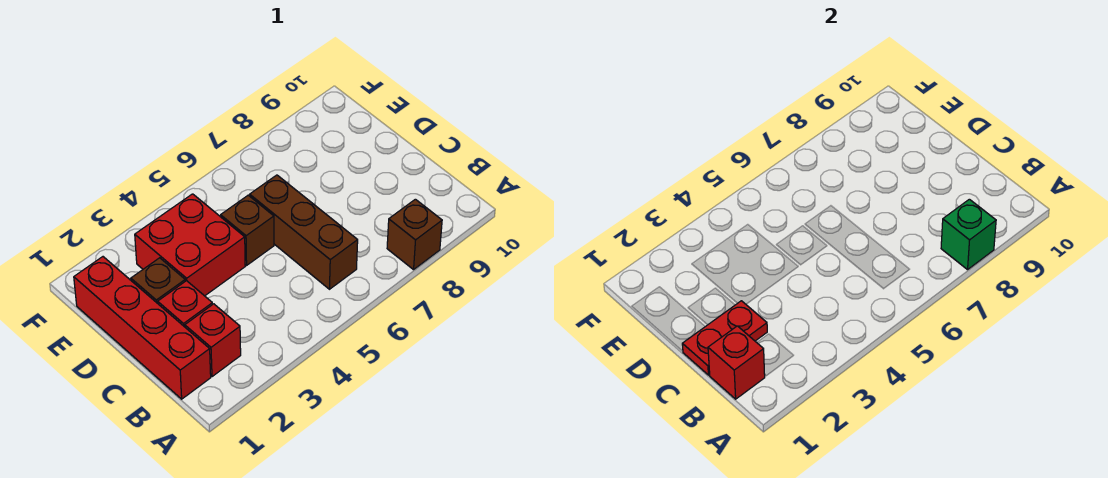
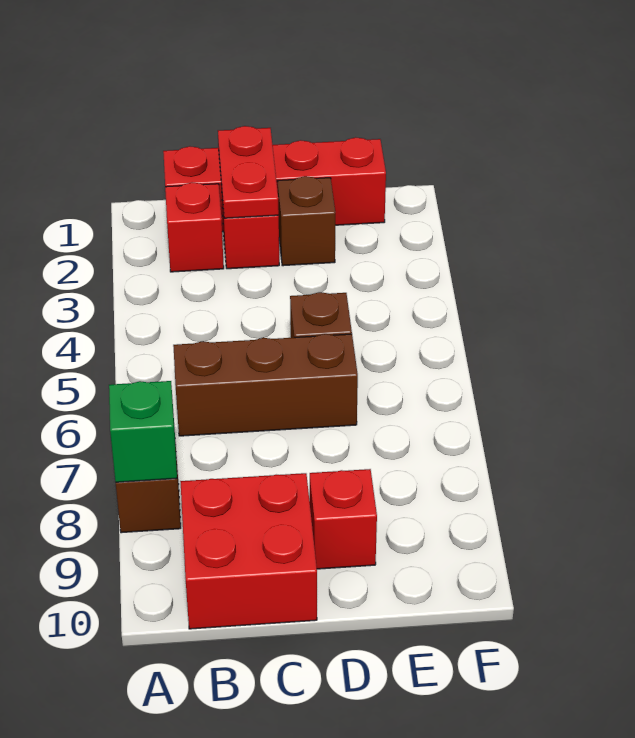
red 1x1 brick [708,326,765,399] -> red 1x1 brick moved to [310,469,377,569]
red 2x2 brick [135,194,245,296] -> red 2x2 brick moved to [180,473,317,629]

